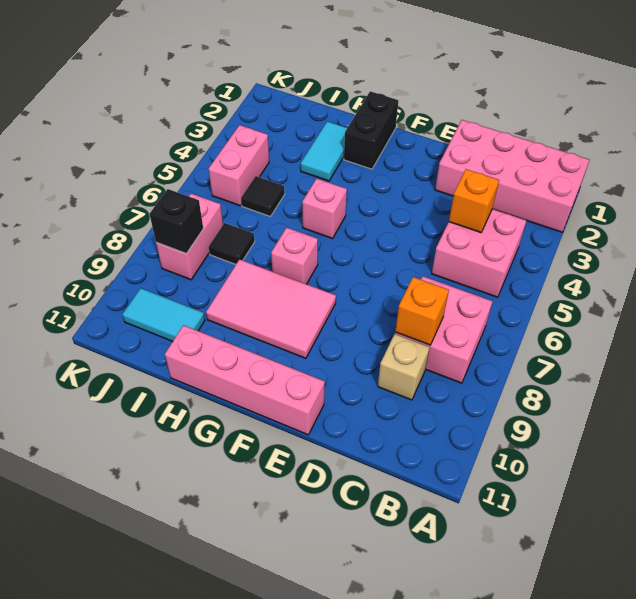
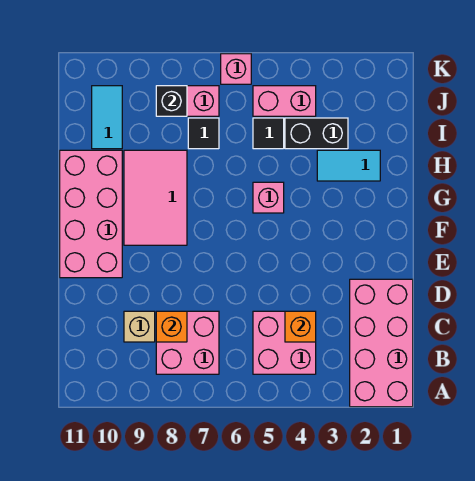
pink 1x4 brick [165,325,325,435] -> pink 2x4 brick [60,150,122,278]
black 1x2 brick [344,91,398,169] -> black 1x2 brick moved to [285,118,348,149]
pink 1x1 brick [271,228,318,284] -> pink 1x1 brick moved to [221,54,251,84]

